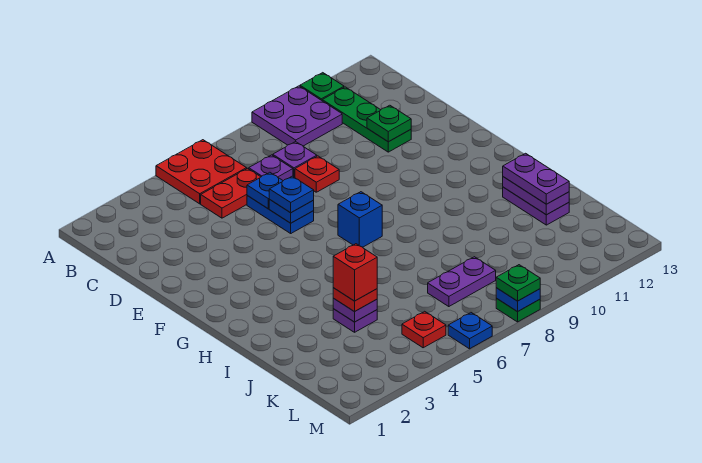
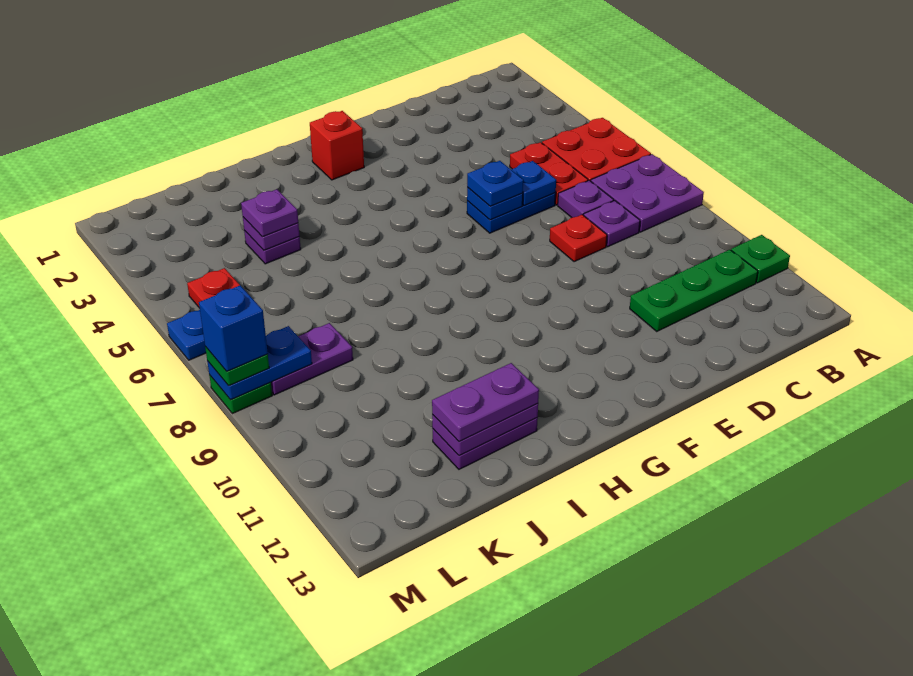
purple 2x2 plate [252,86,342,146] -> purple 2x2 plate moved to [591,154,704,232]
green 1x1 plate [367,105,411,142] -> none
blue 1x1 brick [338,192,382,247] -> blue 1x1 brick moved to [199,285,268,371]
red 1x1 plate [333,288,377,312] -> purple 1x1 plate [241,189,298,237]
red 1x1 brick [333,244,377,301] -> red 1x1 brick moved to [310,111,364,180]
purple 1x2 plate [428,257,496,307] -> purple 1x2 plate turned to [271,323,353,395]
blue 1x1 plate [496,288,540,312] -> blue 1x2 plate [207,326,312,400]

